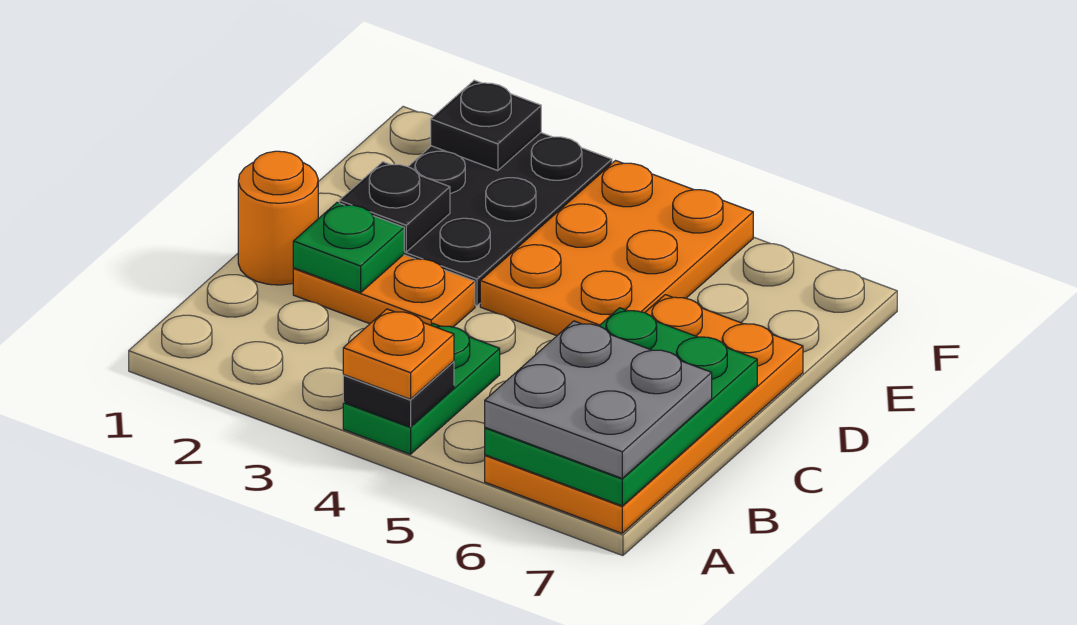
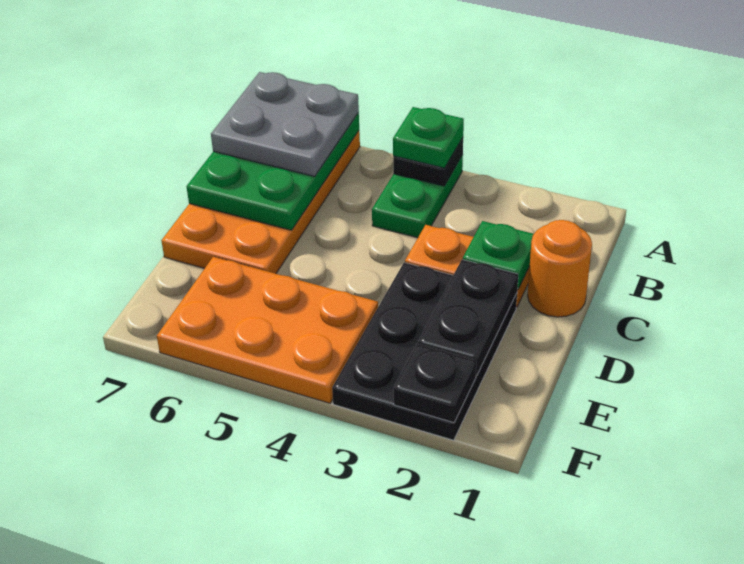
orange 1x1 plate [343,309,454,399] -> green 1x1 plate [393,107,464,168]
black 1x1 plate [339,162,450,252] -> black 1x2 plate [418,260,518,376]
orange 2x3 plate [480,161,753,336] -> orange 2x3 plate turned to [157,257,378,403]

